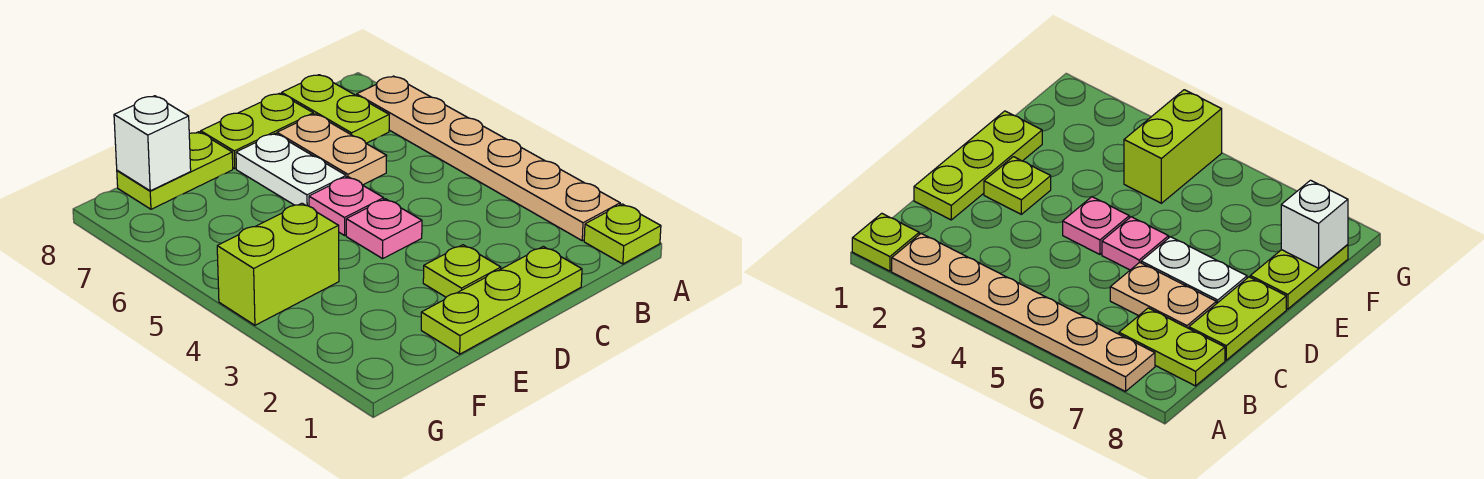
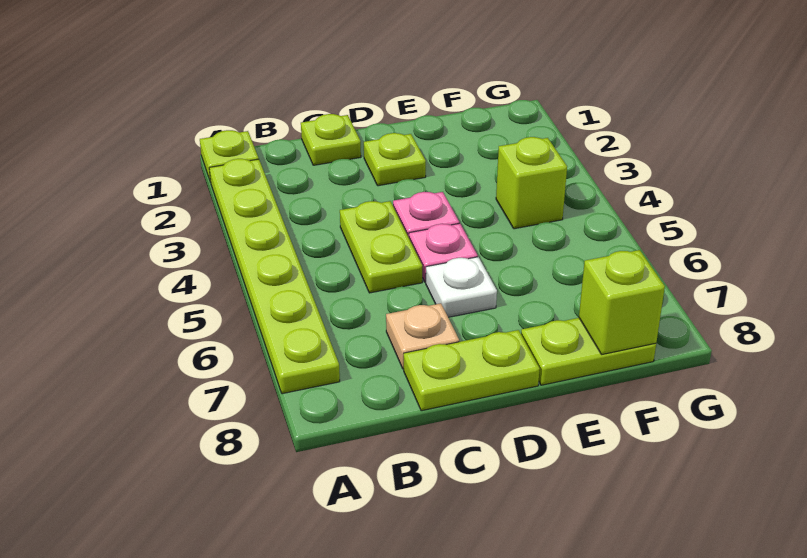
tan 1x6 plate [357,76,620,241] -> lime 1x6 plate [209,159,340,394]
lime 1x2 plate [282,75,389,143] -> lime 1x2 plate moved to [340,201,422,293]
lime 1x3 plate [421,246,582,354] -> lime 1x1 plate [301,114,361,165]
tan 1x2 plate [277,114,387,185] -> tan 1x1 plate [386,303,459,369]
white 1x2 plate [236,134,346,206] -> white 1x1 plate [426,257,497,317]
lime 1x2 brick [217,203,339,325] -> lime 1x1 brick [496,137,567,229]
white 1x1 brick [114,96,191,191] -> lime 1x1 brick [579,250,665,355]

